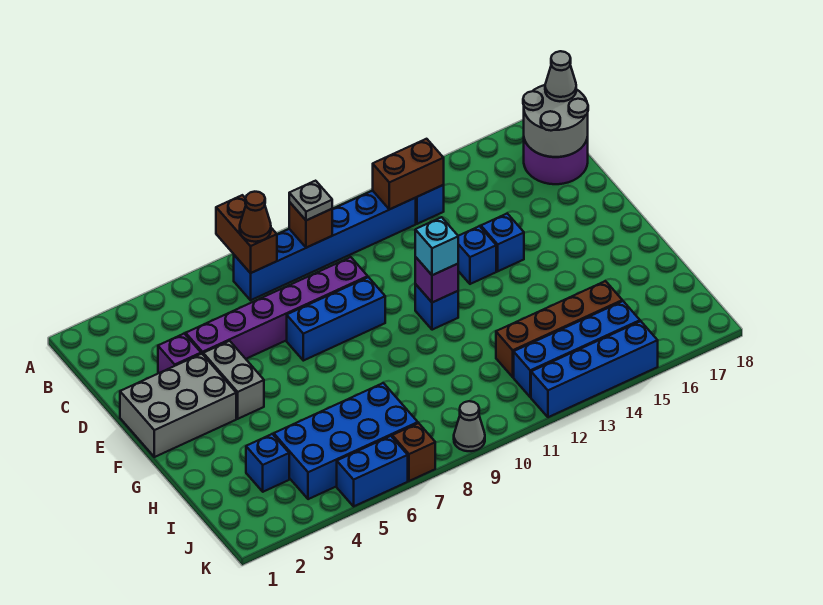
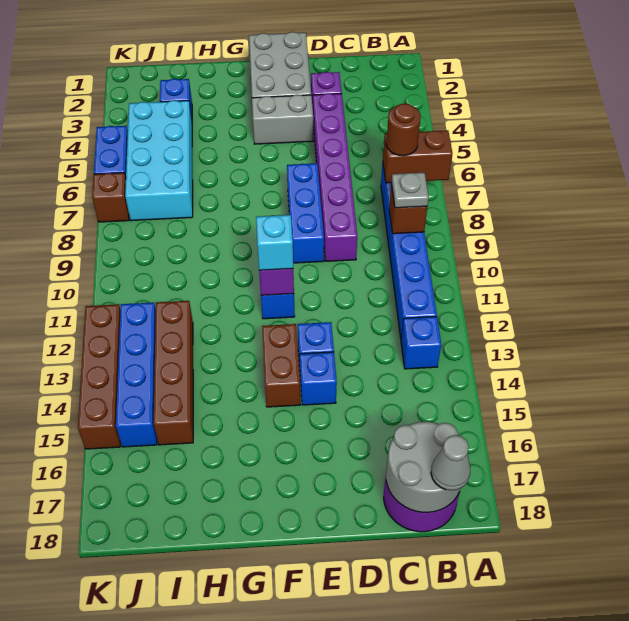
brown 1x1 cone [240,192,271,242] -> brown 1x1 round brick [386,104,421,156]
brown 1x2 brick [373,139,444,209] -> brown 1x2 brick moved to [262,324,300,407]
blue 2x4 brick [274,383,418,499] -> cyan 2x4 brick [125,100,193,221]
grey 1x1 cone [454,401,485,451] -> none
blue 1x4 brick [531,321,658,417] -> brown 1x4 brick [78,304,120,449]

